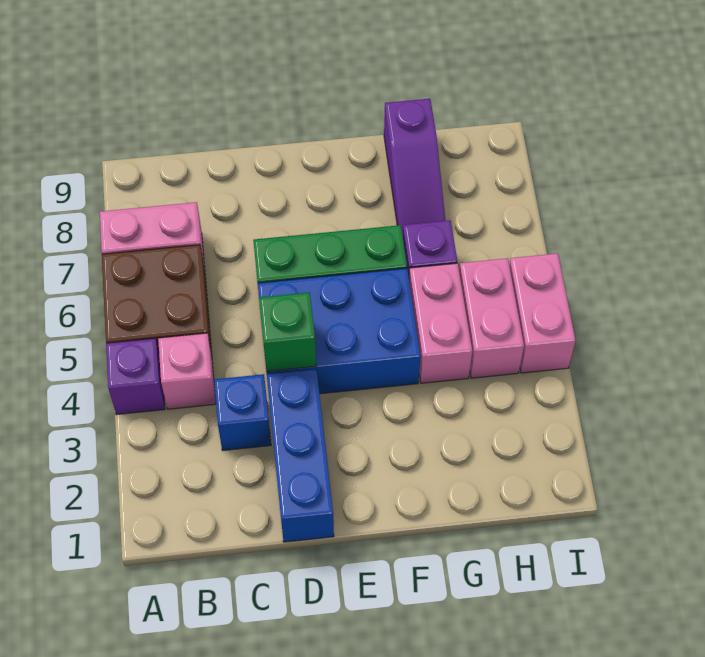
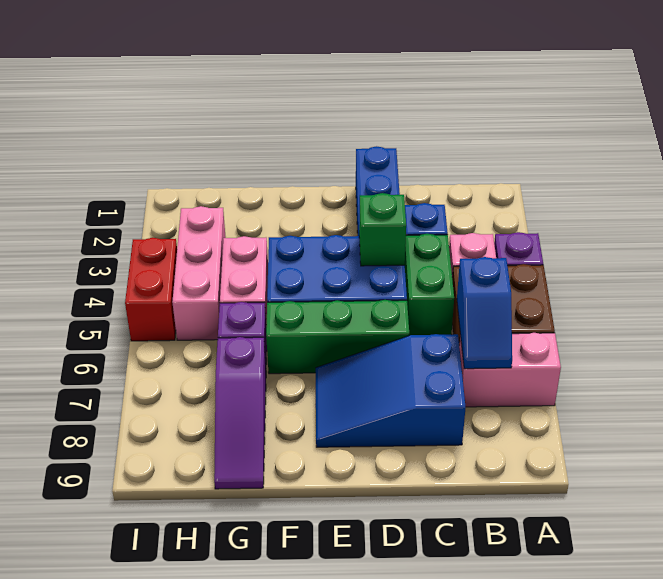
none -> blue 1x2 slope [457,257,512,369]
none -> green 1x2 brick [405,234,454,335]
none -> blue 2x3 slope [316,334,466,447]
purple 1x3 slope [384,99,445,235] -> purple 1x3 slope turned to [214,337,266,489]
pink 1x2 brick [459,258,524,378] -> pink 1x3 brick [172,206,226,340]
pink 1x2 brick [509,253,576,373] -> red 1x2 brick [125,238,177,341]

